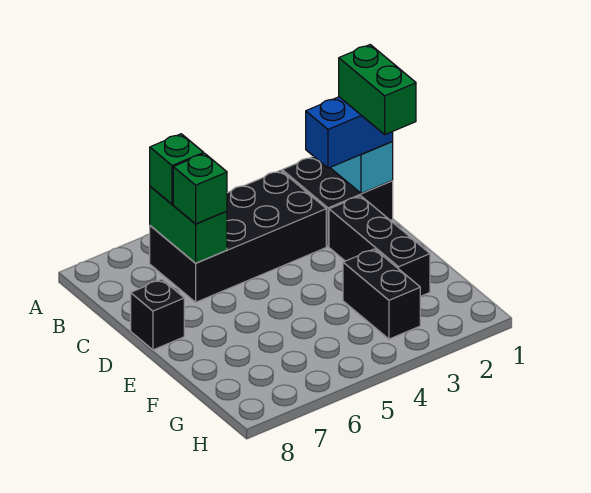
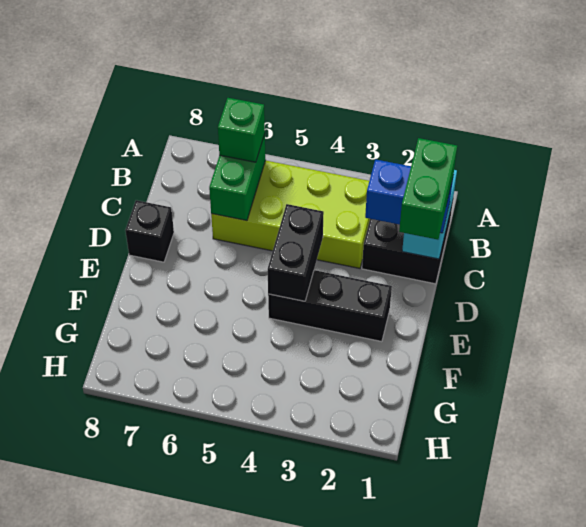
black 2x4 brick [150,170,326,302] -> lime 2x4 brick [211,160,370,268]
green 1x1 brick [173,153,227,224] -> none
black 1x3 brick [329,196,430,296] -> black 1x3 brick turned to [268,270,392,342]
black 1x2 brick [343,249,421,339] -> black 1x2 brick moved to [268,204,324,301]

